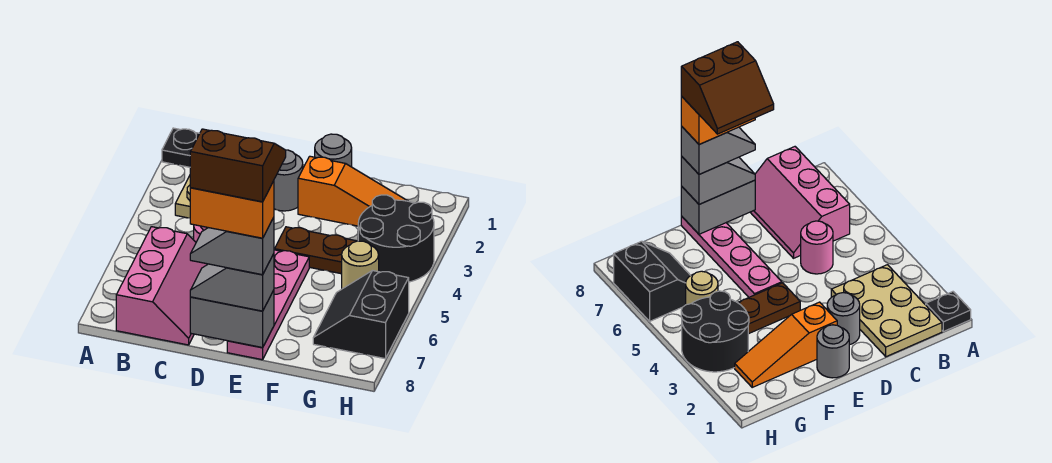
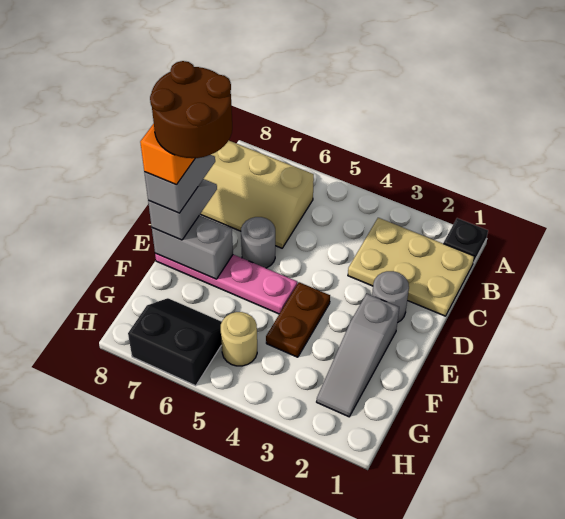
pink 2x3 slope [116,227,208,345] -> tan 2x3 slope [200,140,314,248]
pink 1x1 round brick [801,221,833,274] -> none
brown 2x2 slope [190,129,286,202] -> brown 2x2 round brick [150,61,232,158]
grey 1x2 brick [190,290,274,348] -> grey 1x2 brick turned to [152,215,233,279]
grey 1x1 round brick [315,134,352,167] -> grey 1x1 round brick moved to [241,217,275,268]
orange 1x3 slope [298,156,407,226] -> grey 1x3 slope [317,294,399,417]
black 2x2 round brick [358,195,434,282] -> none

